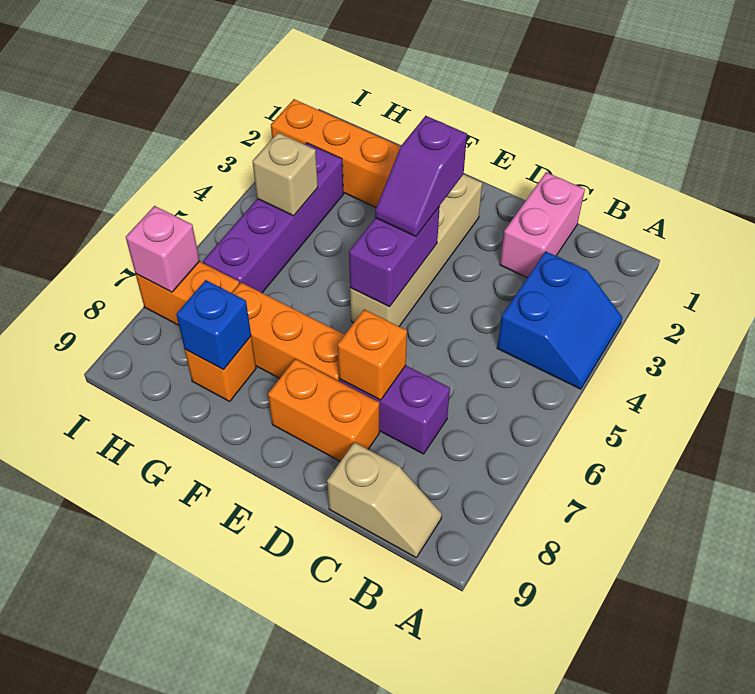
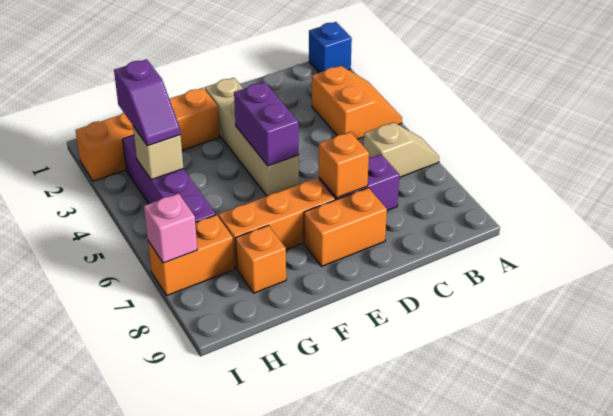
blue 2x2 slope [497,251,622,389] -> orange 2x2 slope [312,66,402,139]
tan 1x2 slope [327,442,442,557] -> tan 1x2 slope moved to [364,122,439,177]
pink 1x2 brick [500,172,585,278] -> none
purple 1x2 slope [375,116,467,236] -> purple 1x2 slope moved to [114,59,180,146]
blue 1x1 brick [176,280,251,370] -> blue 1x1 brick moved to [309,22,352,73]

